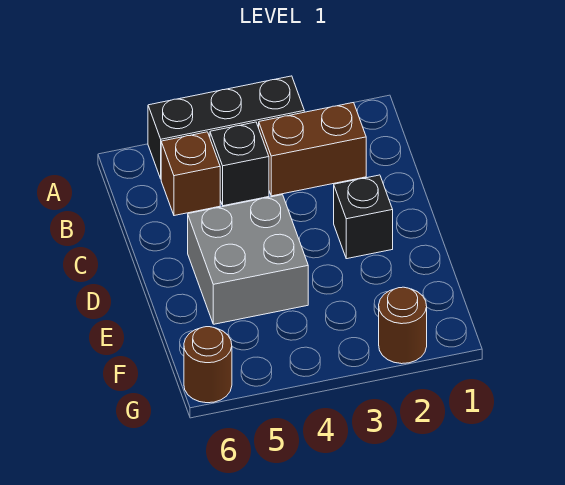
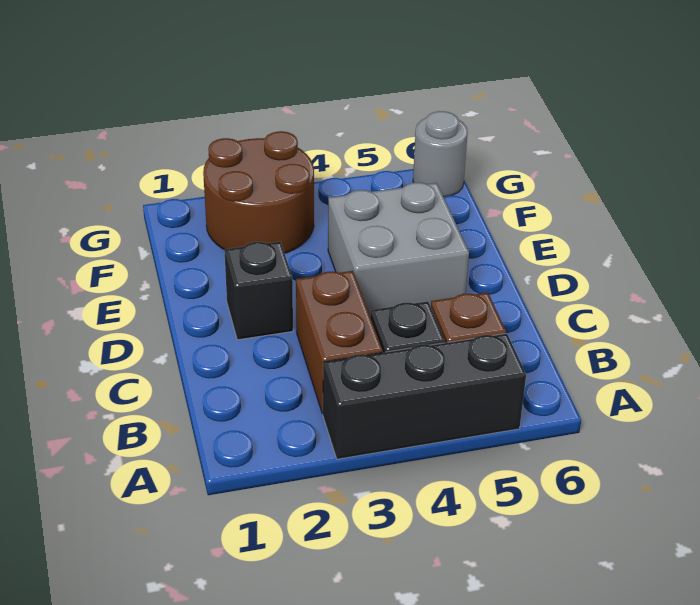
brown 1x2 brick [259,103,366,196] -> brown 1x2 brick turned to [296,271,383,414]
brown 1x1 round brick [379,287,427,364] -> brown 2x2 round brick [203,131,314,253]
brown 1x1 round brick [184,327,232,403] -> grey 1x1 round brick [413,111,468,197]

